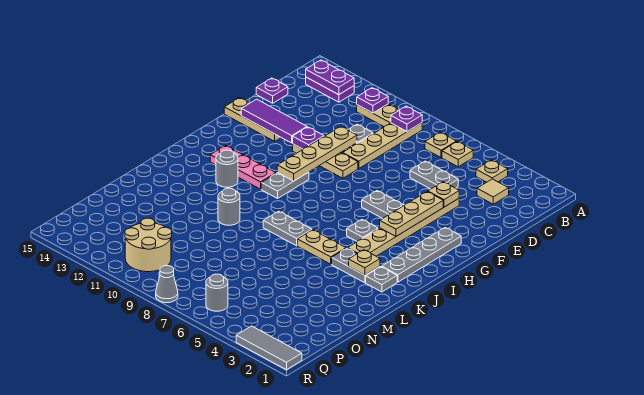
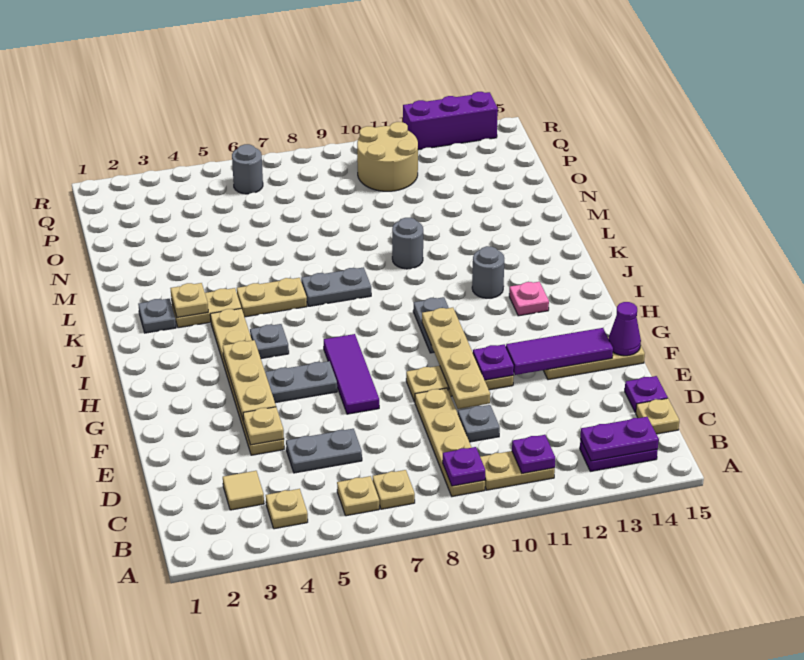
none -> tan 1x1 plate [636,398,679,434]
none -> purple 1x3 tile [324,334,379,414]
none -> purple 1x1 cone [608,302,641,356]
grey 1x4 plate [382,228,461,282] -> none
pink 1x3 plate [210,146,276,189] -> pink 1x1 plate [509,282,549,316]
grey 1x2 plate [332,248,380,283] -> tan 1x2 plate [171,288,241,328]
grey 1x3 tile [236,326,302,370] -> none
grey 1x1 cone [156,266,178,303] -> none
none -> purple 1x3 brick [403,92,498,150]

